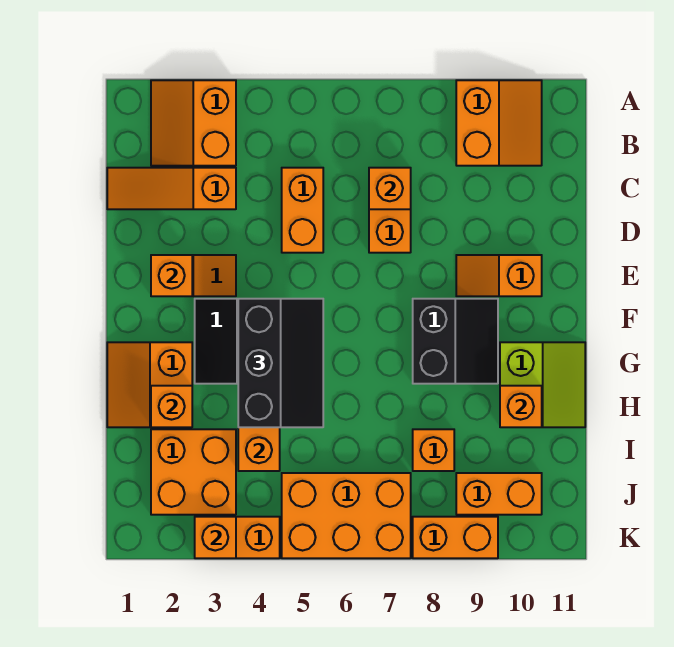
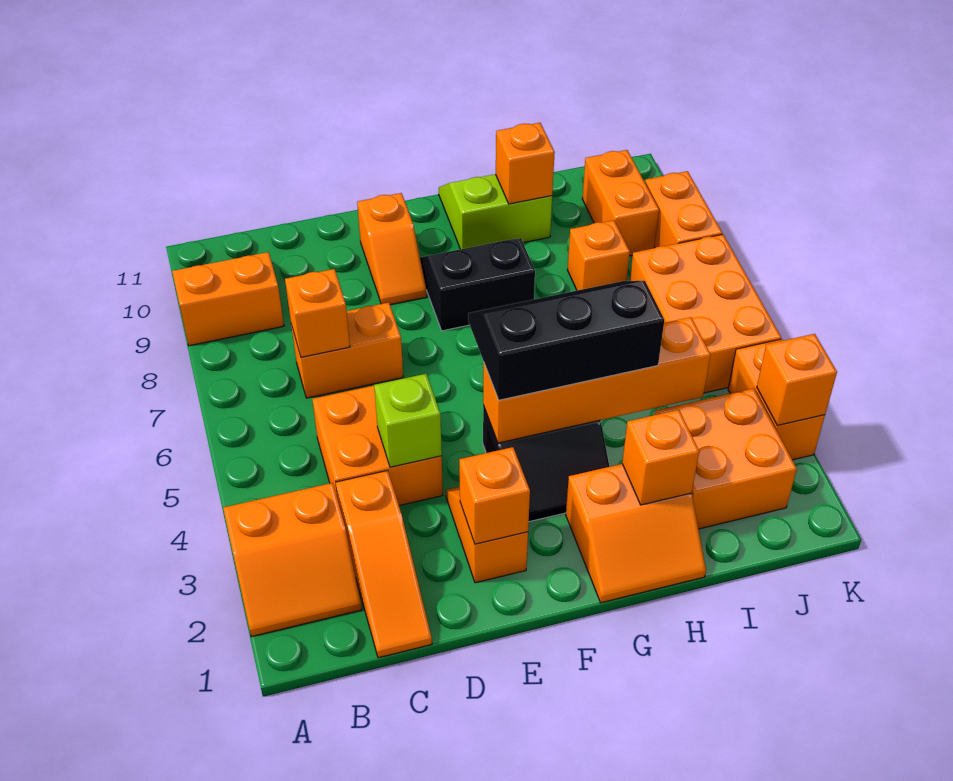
orange 1x2 brick [282,168,323,253] -> orange 2x2 brick [312,386,443,506]
none -> lime 1x1 brick [374,374,442,467]

